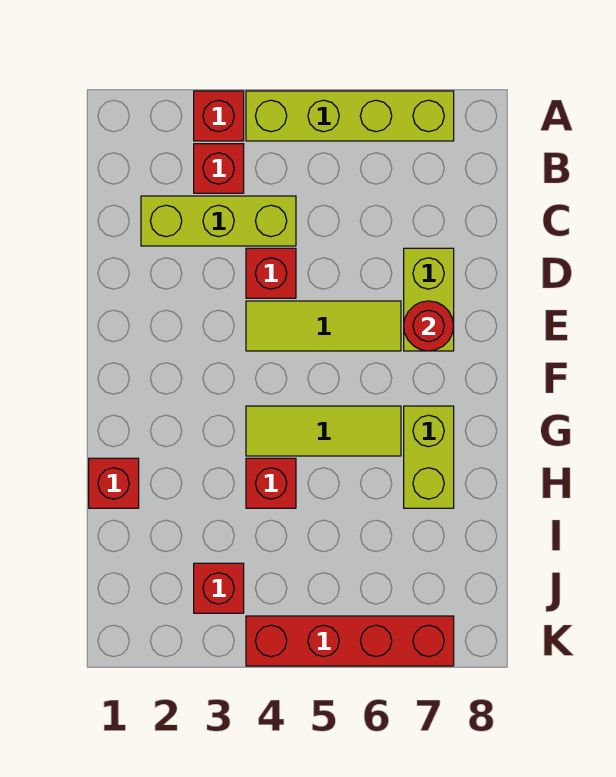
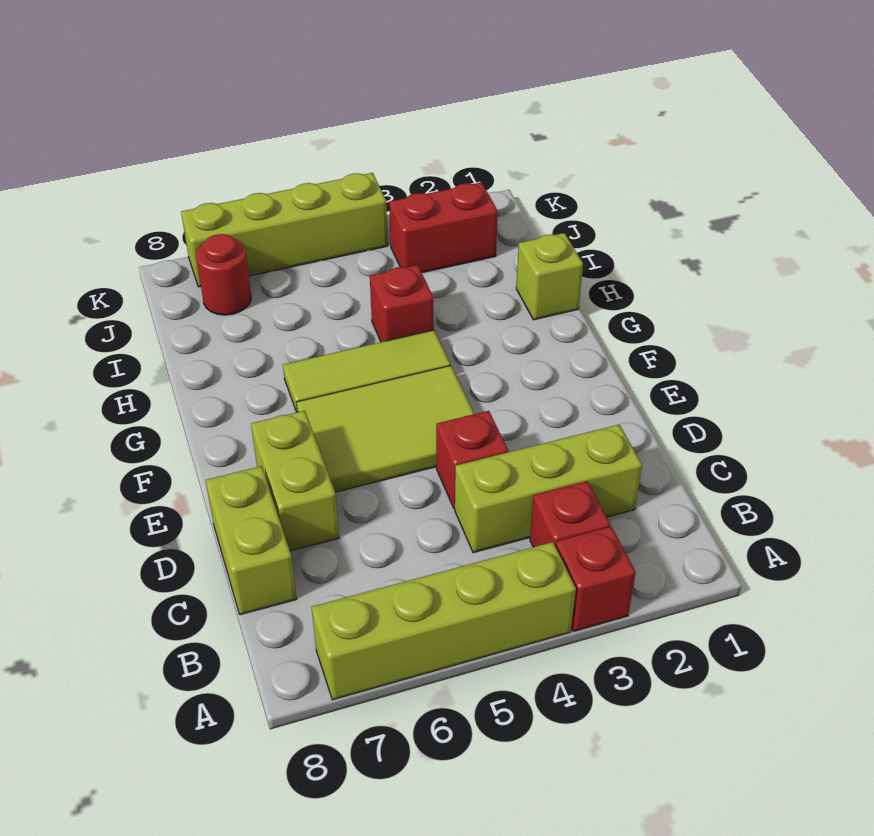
lime 1x3 tile [246,301,401,351] -> lime 2x3 tile [297,365,474,492]
red 1x1 round brick [404,301,454,351] -> red 1x1 round brick moved to [196,234,251,315]
lime 1x2 brick [404,406,454,508] -> lime 1x2 brick moved to [206,466,297,615]
red 1x1 brick [89,458,139,508] -> lime 1x1 brick [516,233,583,320]
red 1x1 brick [194,563,244,613] -> red 1x2 brick [389,182,498,273]
red 1x4 brick [246,616,454,666] -> lime 1x4 brick [181,173,388,287]

